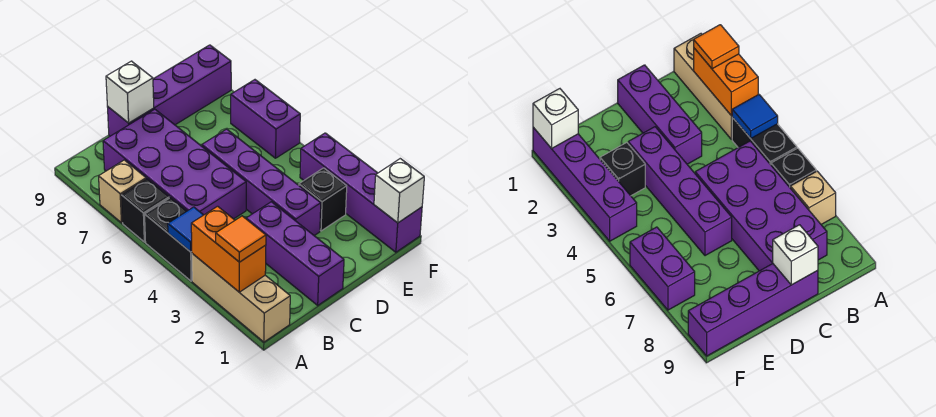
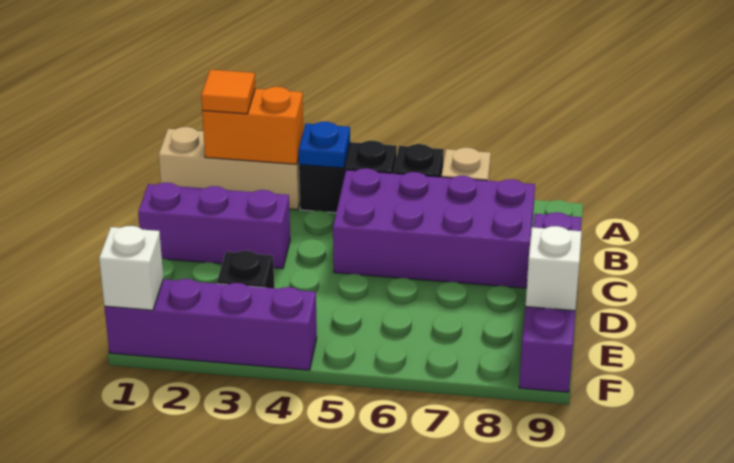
blue 1x1 tile [168,207,203,252] -> blue 1x1 plate [299,122,350,168]
white 1x1 brick [106,61,154,123] -> white 1x1 brick moved to [526,226,582,311]
purple 1x4 brick [202,129,321,236] -> none
purple 1x2 brick [231,80,300,158] -> none

